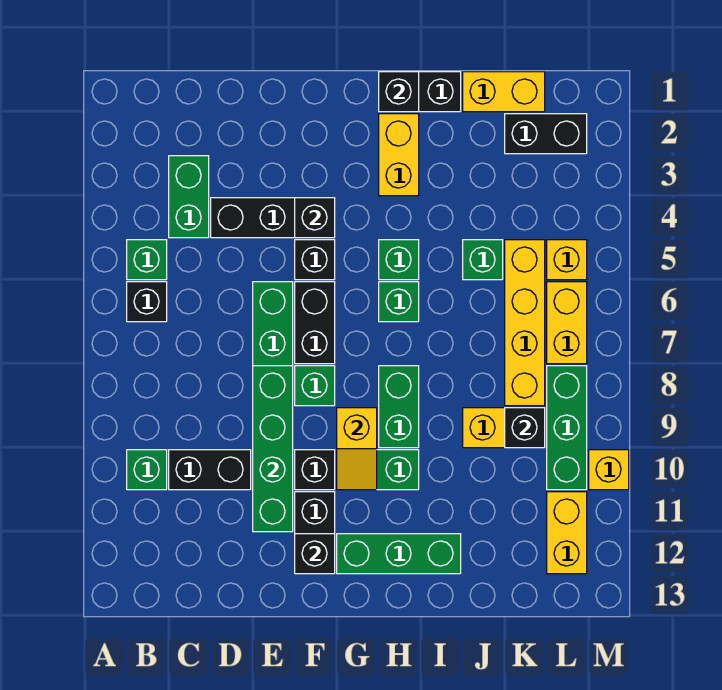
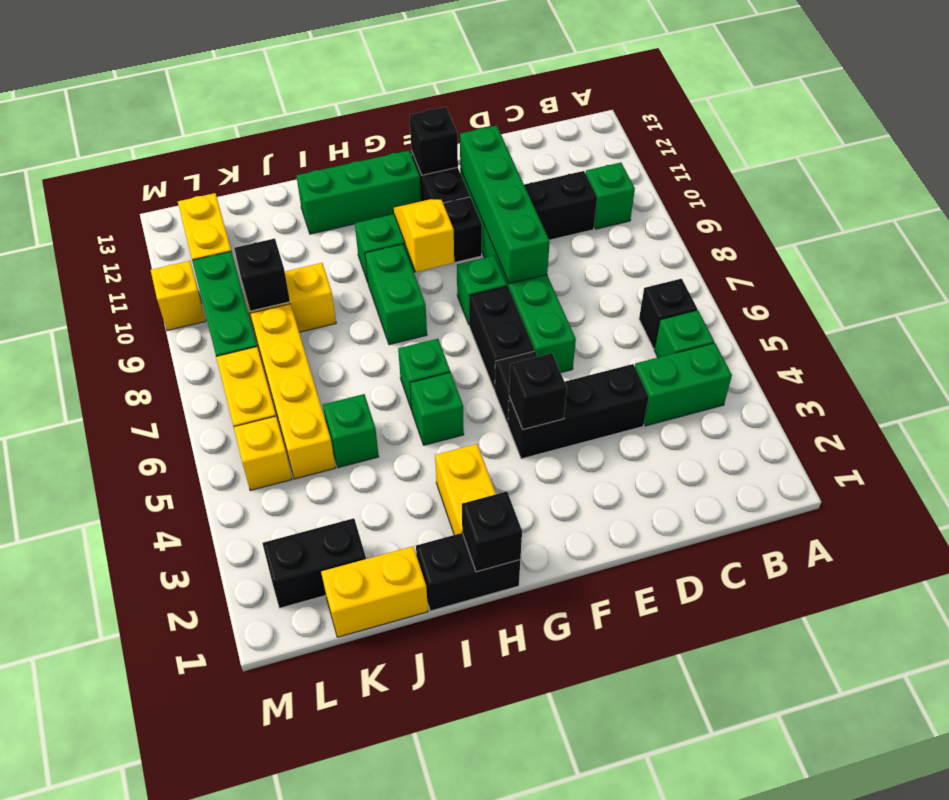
green 1x2 brick [169,156,209,238] -> green 1x2 brick turned to [635,343,732,426]

